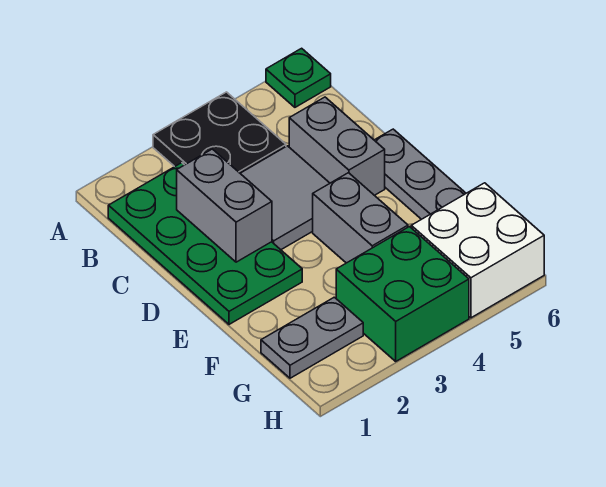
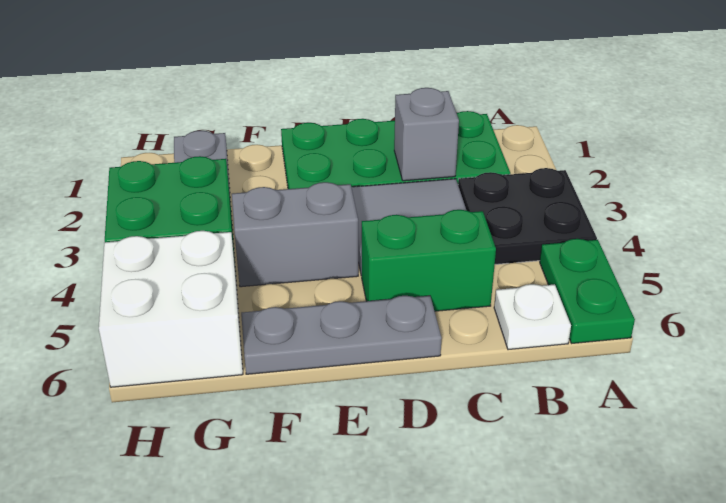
green 1x1 plate [266,48,331,107] -> green 1x2 plate [540,239,635,343]
none -> white 1x1 plate [494,284,571,350]
grey 1x2 brick [177,149,272,262] -> grey 1x1 brick [394,88,459,181]
grey 1x2 brick [289,97,385,195] -> green 1x2 brick [362,210,496,311]

